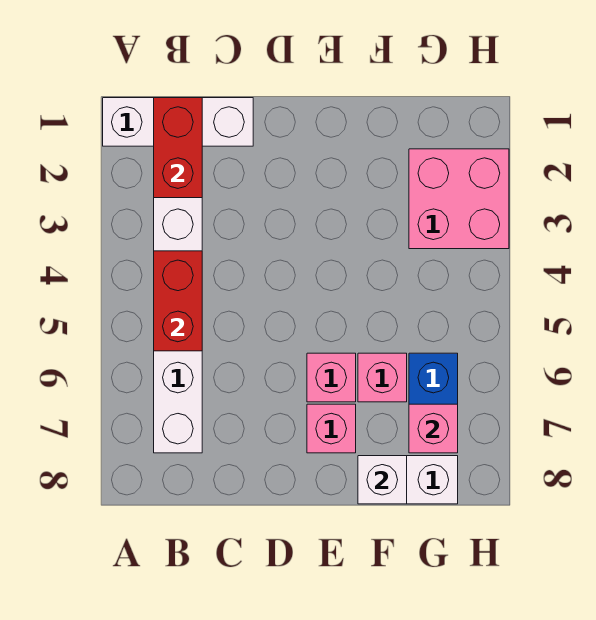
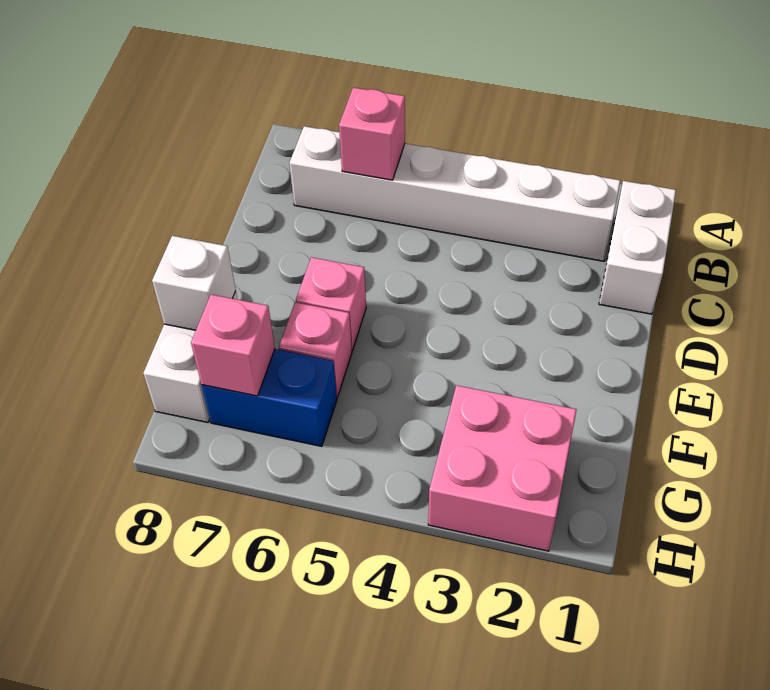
white 1x3 brick [103,98,253,146] -> white 1x2 brick [599,181,676,314]
red 1x2 brick [154,98,202,198] -> none
red 1x2 brick [154,251,202,351] -> none
pink 1x1 brick [307,404,356,453] -> pink 1x1 brick moved to [339,87,405,180]

